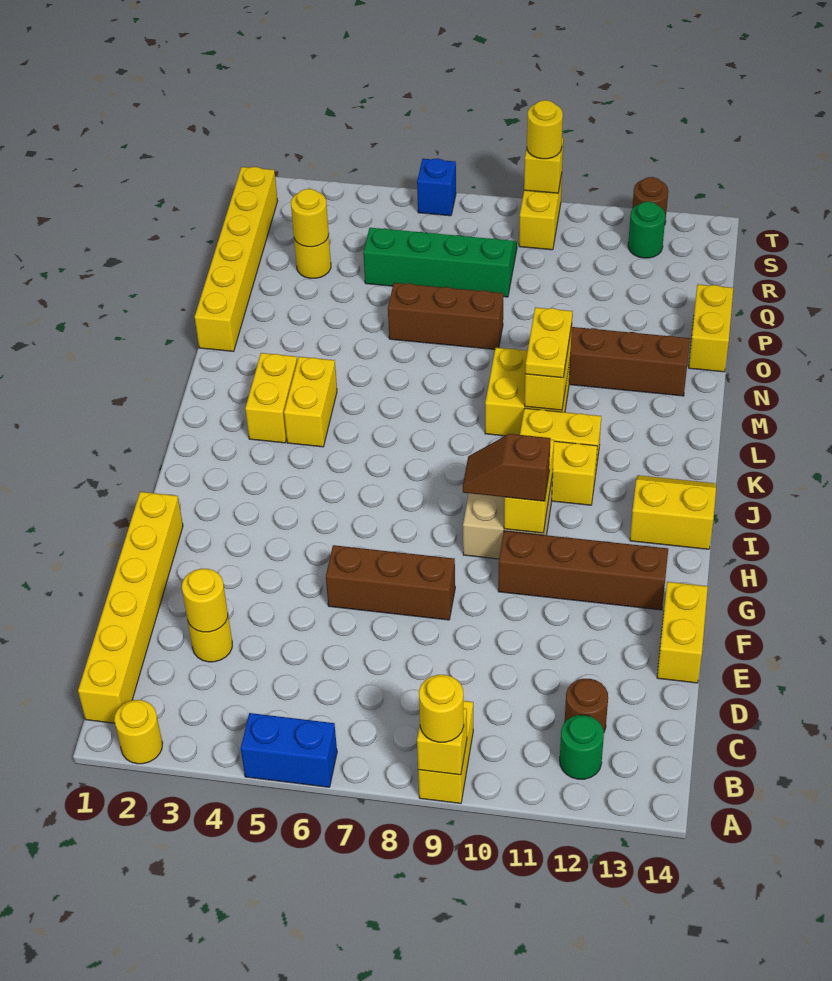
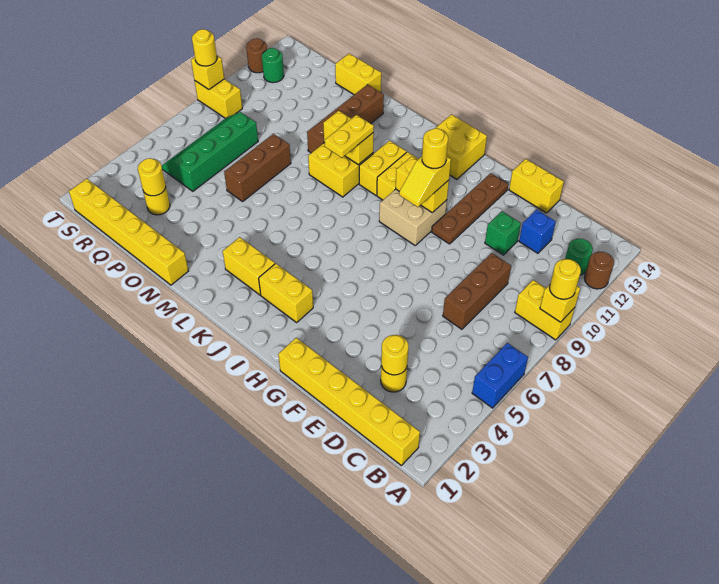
yellow 1x1 round brick [114,700,163,764] -> yellow 1x1 round brick moved to [422,128,448,168]
brown 1x1 round brick [565,679,608,732] -> brown 1x1 round brick moved to [584,252,614,289]
none -> green 1x1 brick [485,211,521,255]
brown 1x3 brick [326,545,455,620] -> brown 1x3 brick moved to [443,253,511,329]
brown 1x4 brick [498,531,668,610] -> brown 1x4 plate [432,173,508,244]
brown 1x2 slope [463,434,551,501] -> yellow 1x2 slope [399,157,451,207]
yellow 2x2 slope [630,475,716,549] -> yellow 2x2 brick [422,115,487,179]
yellow 1x2 brick [284,357,337,447] -> yellow 1x2 brick moved to [259,263,313,322]
yellow 1x2 plate [525,307,573,378] -> yellow 1x2 plate turned to [325,115,374,158]
blue 1x1 brick [417,158,456,216] -> blue 1x1 brick moved to [519,209,556,253]

